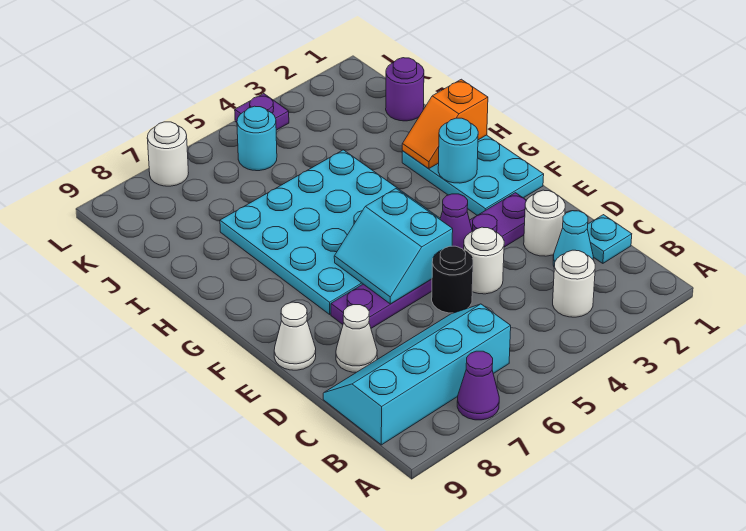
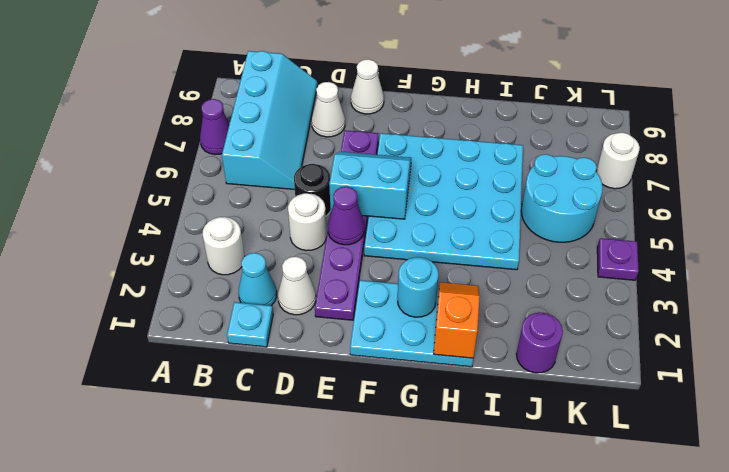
white 1x1 round brick [524,190,565,256] -> white 1x1 cone [278,257,316,315]
cyan 1x1 round brick [237,106,277,171] -> cyan 2x2 round brick [521,154,603,242]

